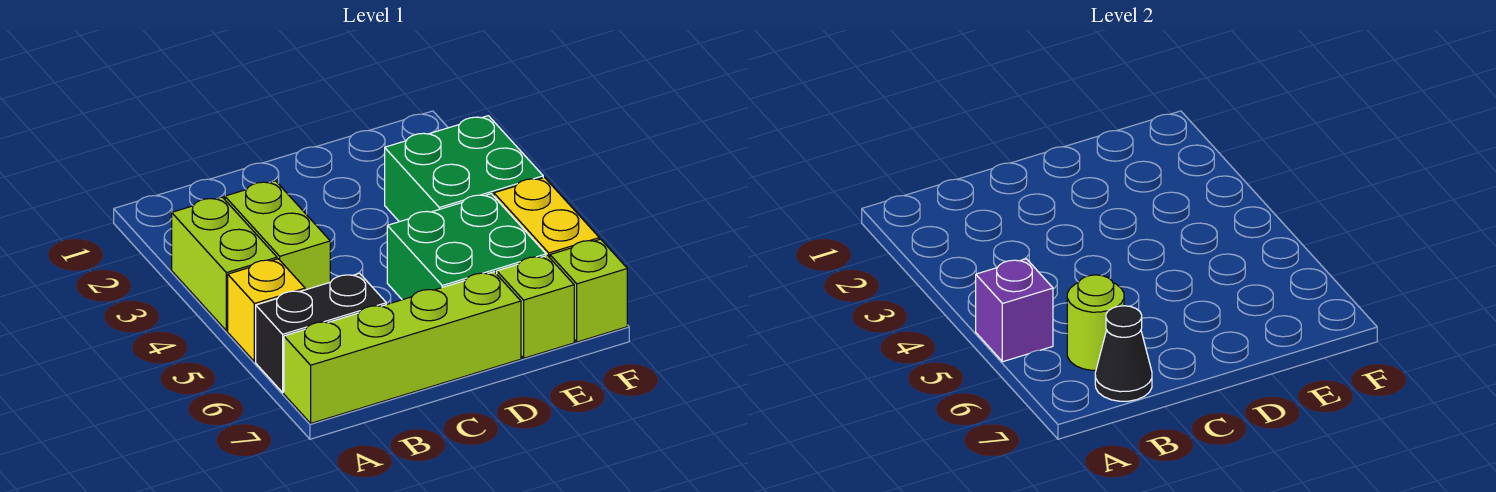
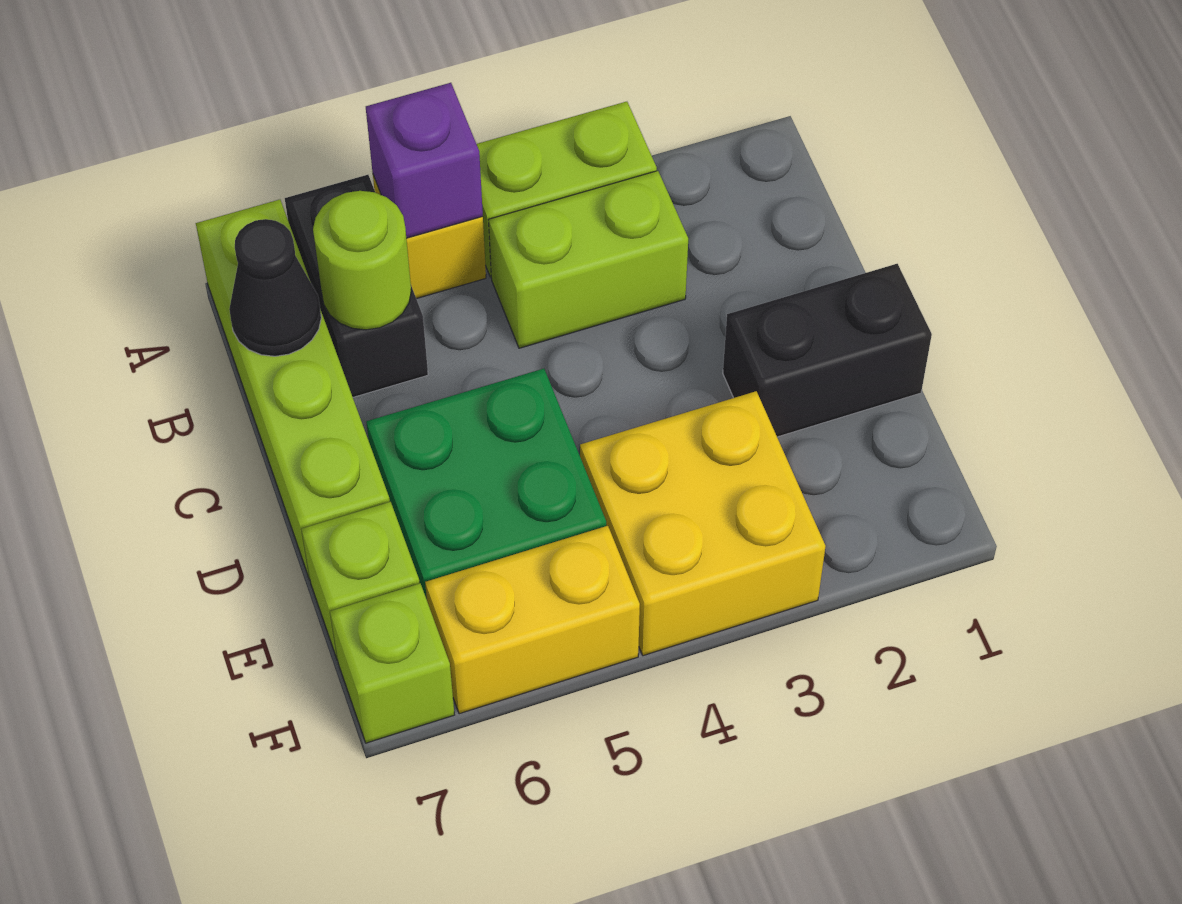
none -> black 1x2 brick [723,264,932,437]
green 2x2 brick [385,116,543,222] -> yellow 2x2 brick [580,391,826,656]

